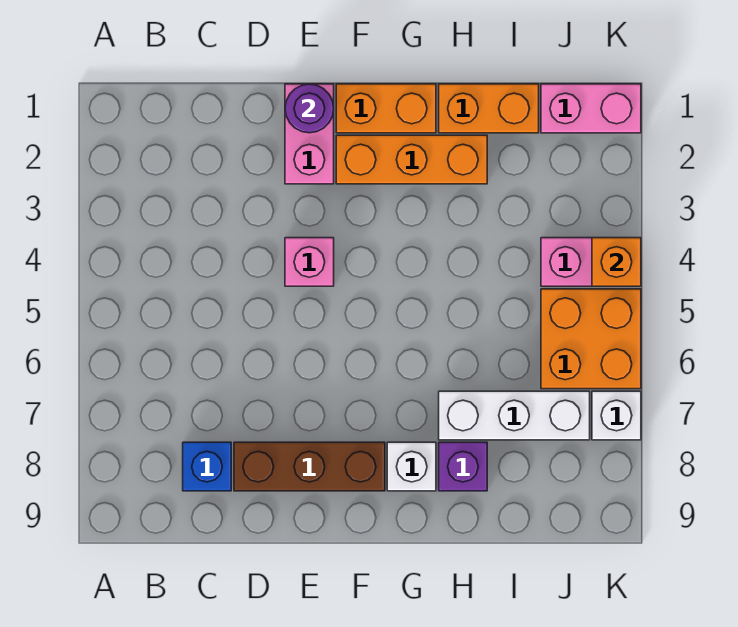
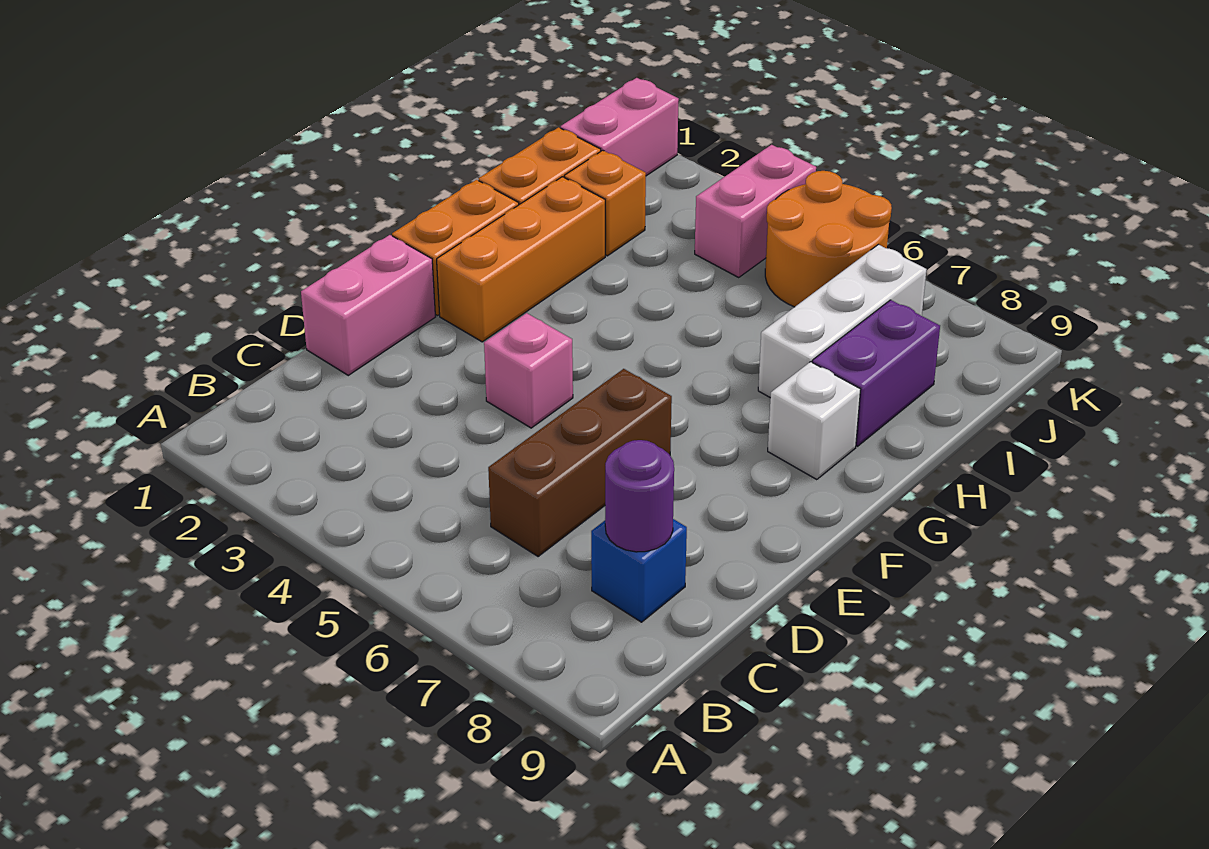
brown 1x3 brick [234,442,385,491] -> brown 1x3 brick moved to [488,369,672,557]
pink 1x2 brick [285,84,334,184] -> pink 1x2 brick turned to [301,235,435,375]
purple 1x1 round brick [285,84,334,133] -> purple 1x1 round brick moved to [605,440,674,552]
purple 1x1 brick [439,442,487,491] -> purple 1x2 brick [812,300,940,446]
orange 2x2 brick [541,289,641,389] -> orange 2x2 round brick [765,171,892,307]
orange 1x1 brick [592,238,641,286] -> orange 1x1 brick moved to [564,150,646,256]
white 1x1 brick [592,391,641,440] -> none

